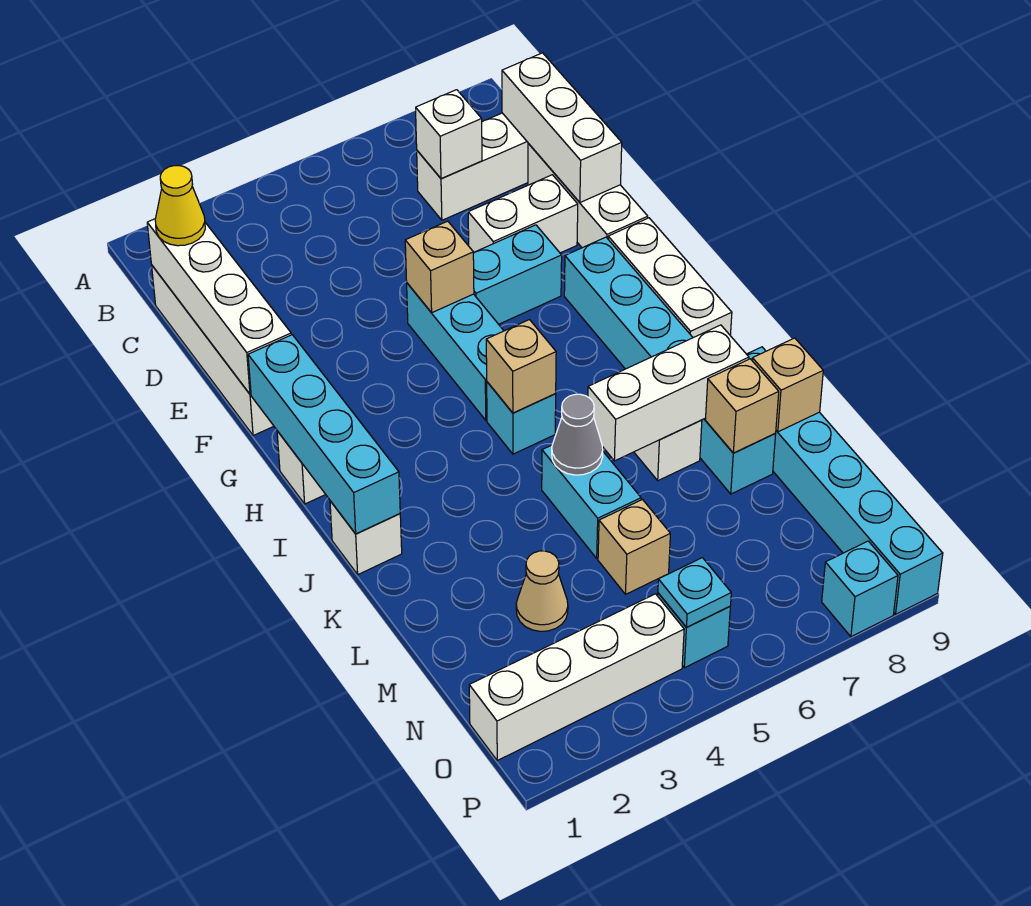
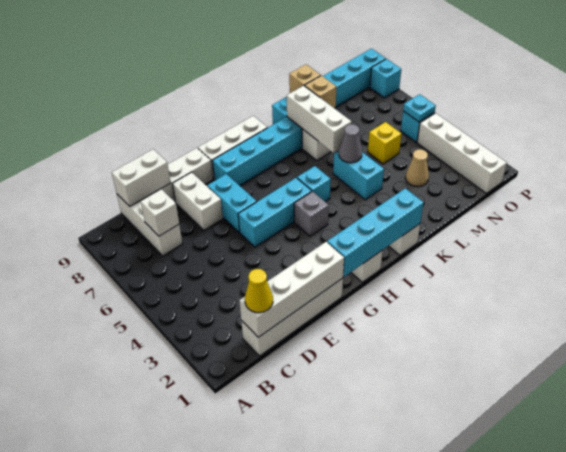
white 1x3 brick [502,53,622,202] -> white 1x2 brick [112,149,171,206]
tan 1x1 brick [405,221,474,313] -> none
none -> grey 1x1 brick [294,191,329,236]
tan 1x1 brick [486,320,556,413] -> none
cyan 1x2 brick [542,445,641,558] -> cyan 1x2 brick turned to [333,151,384,200]
tan 1x1 brick [598,500,670,594] -> yellow 1x1 brick [368,122,401,164]

